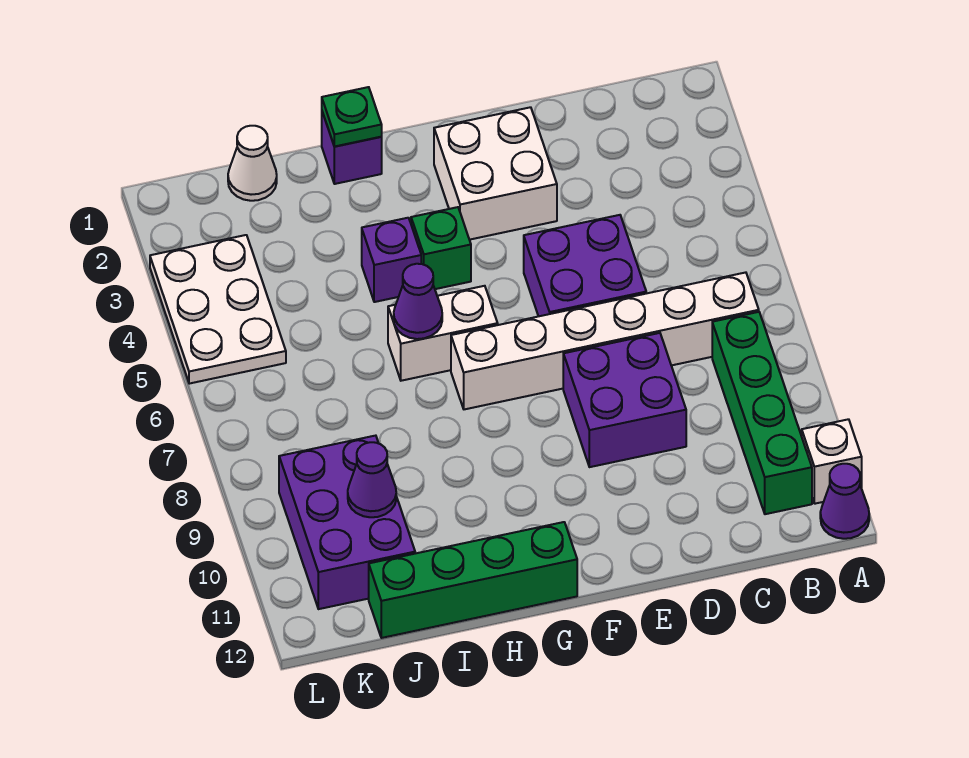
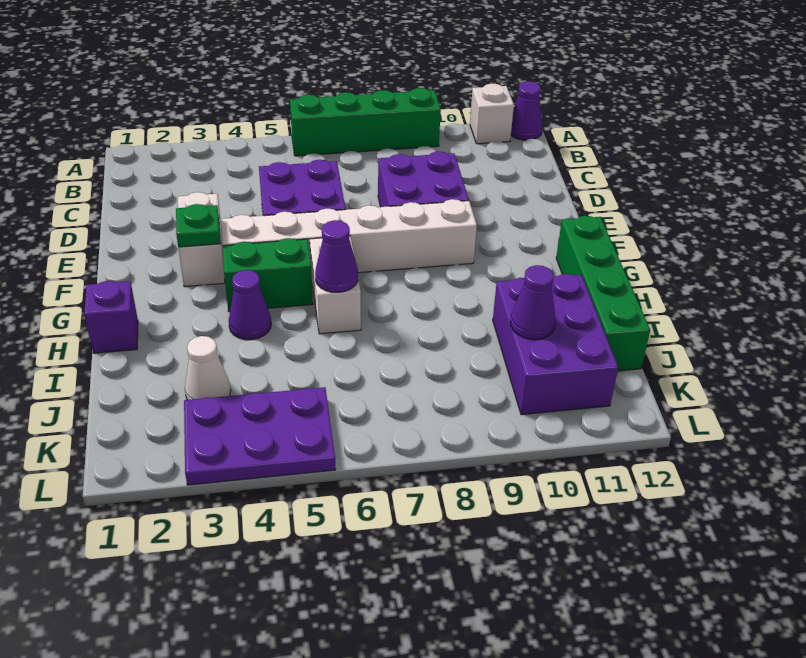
white 1x6 brick [451,272,759,409] -> white 1x6 brick turned to [221,199,477,273]
green 1x4 brick [712,312,812,514] -> green 1x4 brick moved to [290,88,441,156]
white 2x2 brick [434,107,557,240] -> white 1x2 brick [178,192,225,287]
green 1x1 brick [411,207,471,289] -> green 1x2 brick [223,238,313,311]
green 1x1 plate [322,87,382,146] -> green 1x1 plate moved to [176,204,220,247]
purple 1x1 brick [362,218,421,302] -> purple 1x1 cone [229,270,271,340]
white 1x1 cone [228,126,277,201] -> white 1x1 cone moved to [185,336,231,400]
purple 2x3 brick [279,436,415,609] -> purple 2x3 brick turned to [493,274,618,415]
white 2x3 plate [150,235,286,384] -> purple 2x3 plate [184,387,336,485]

